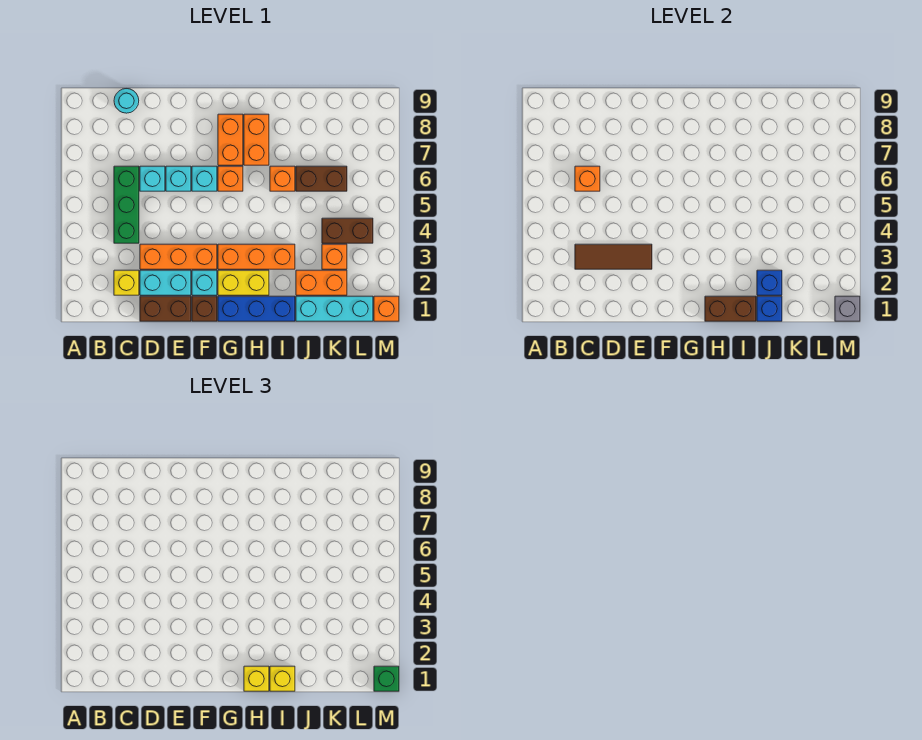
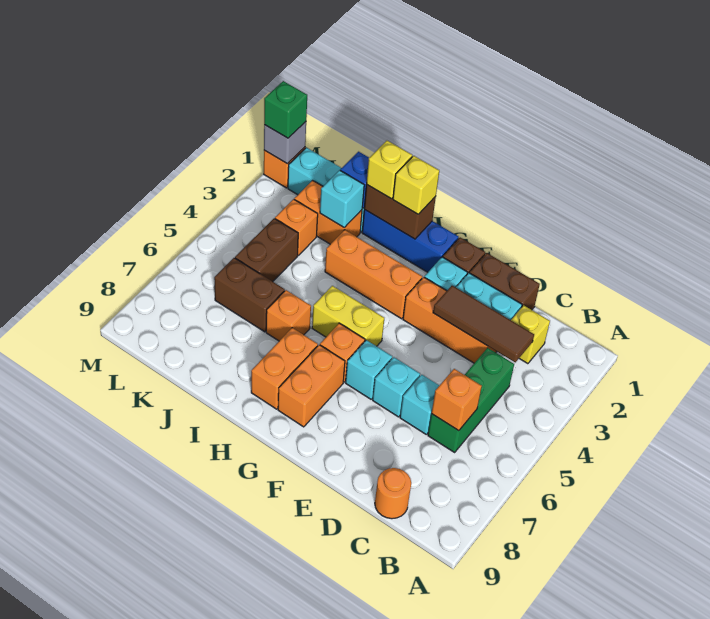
cyan 1x1 round brick [114,89,139,113] -> orange 1x1 round brick [375,468,411,519]
yellow 1x2 brick [218,270,269,295] -> yellow 1x2 brick moved to [312,286,384,346]
blue 1x1 brick [757,270,782,295] -> cyan 1x1 brick [320,170,364,228]
brown 1x2 brick [322,218,373,243] -> brown 1x2 brick turned to [235,218,298,282]

